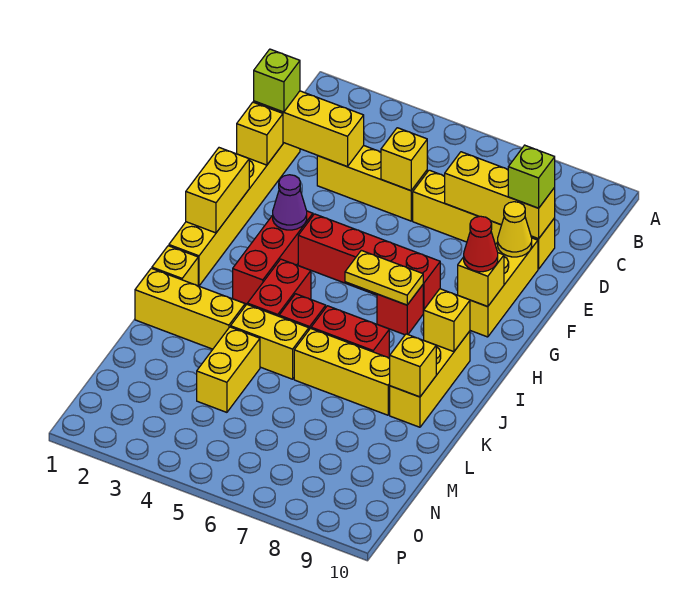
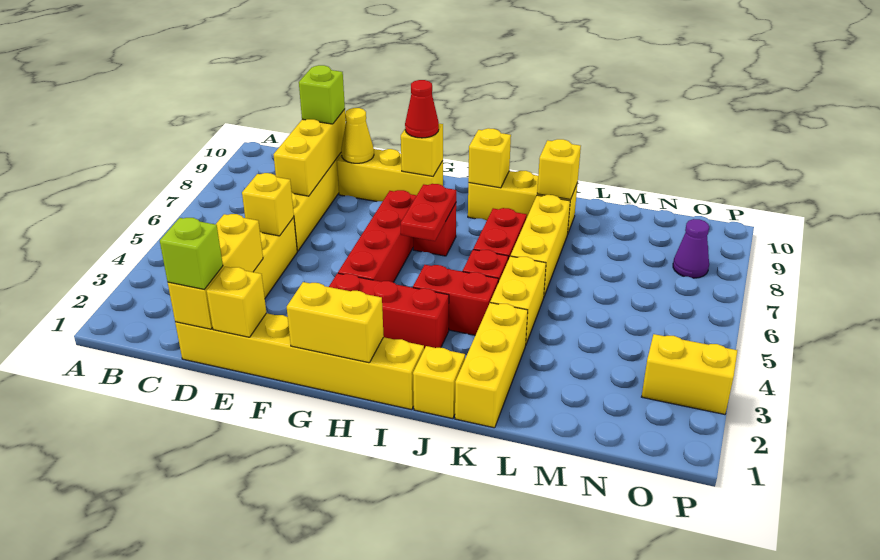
purple 1x1 cone [273,175,307,230] -> purple 1x1 cone moved to [673,219,709,278]
yellow 1x2 plate [345,250,423,305] -> red 1x2 plate [401,184,456,241]
yellow 1x2 brick [197,327,260,412] -> yellow 1x2 brick moved to [642,334,737,414]

